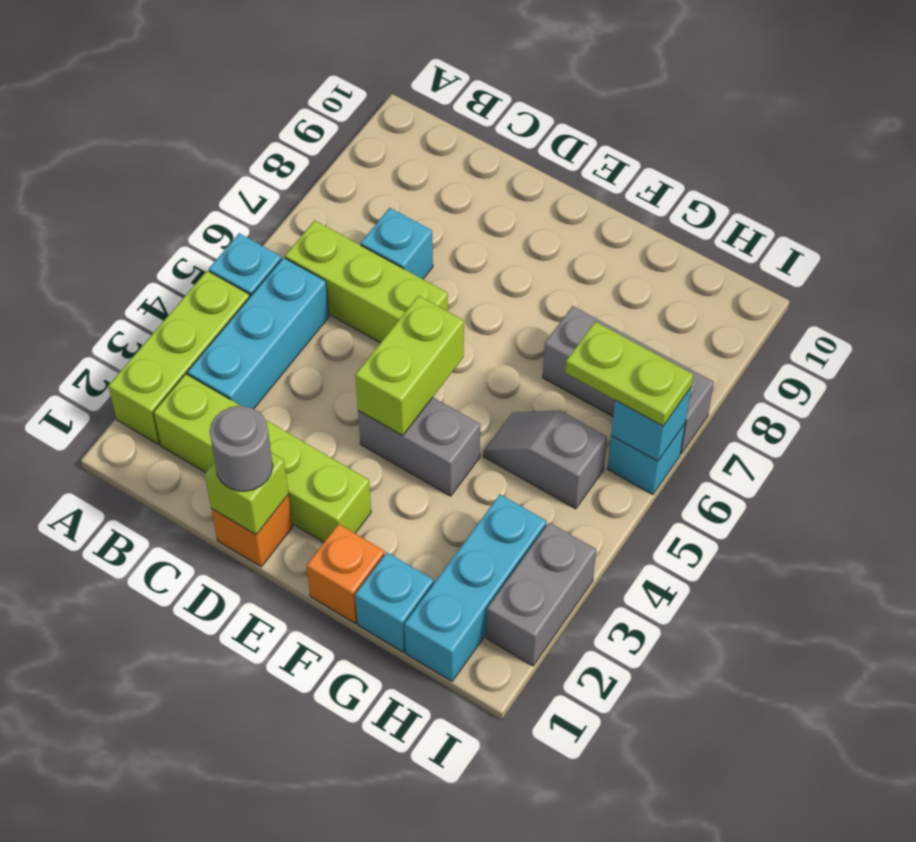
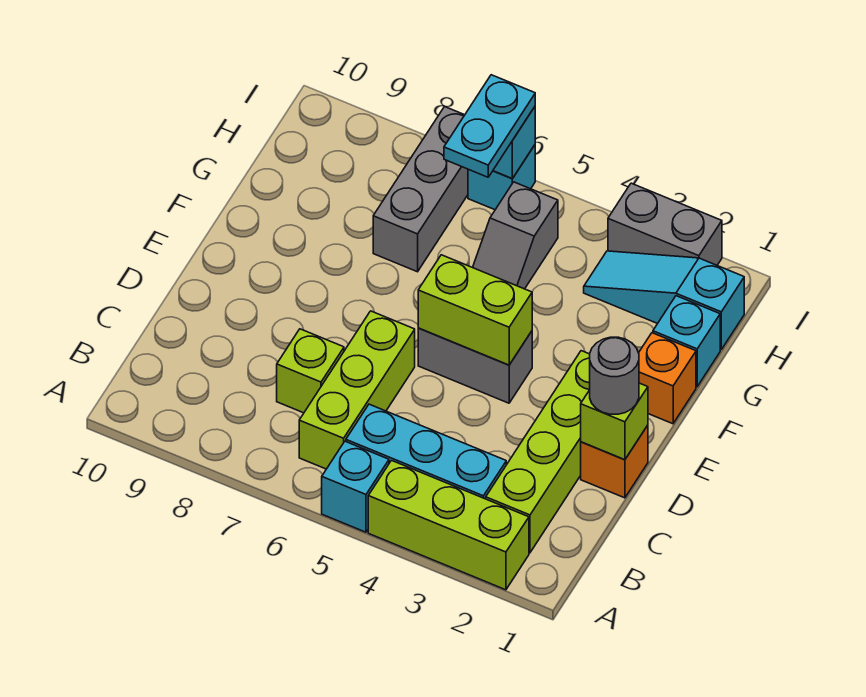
cyan 1x1 brick [361,208,433,279] -> lime 1x1 brick [277,329,344,413]
grey 1x2 brick [358,397,480,496] -> grey 1x2 brick turned to [418,328,532,403]
cyan 1x3 brick [405,495,547,681] -> cyan 1x3 slope [584,251,744,349]
lime 1x2 plate [565,322,693,426] -> cyan 1x2 plate [444,75,535,177]

